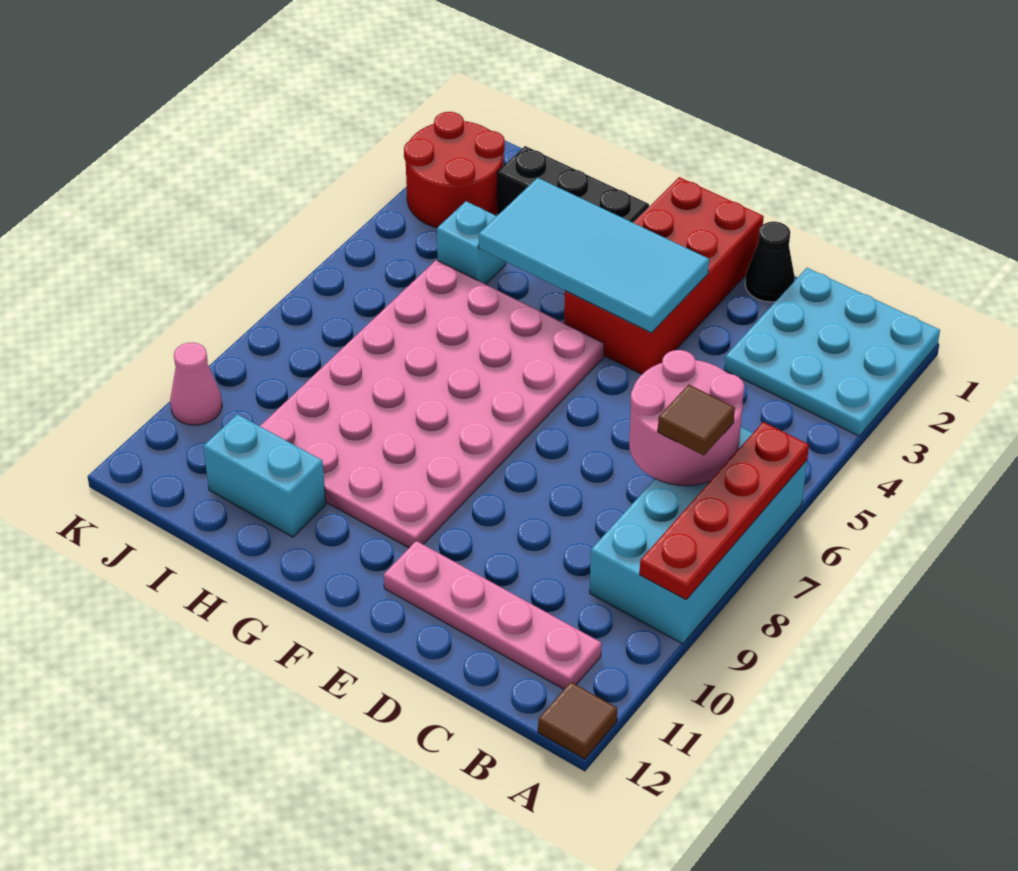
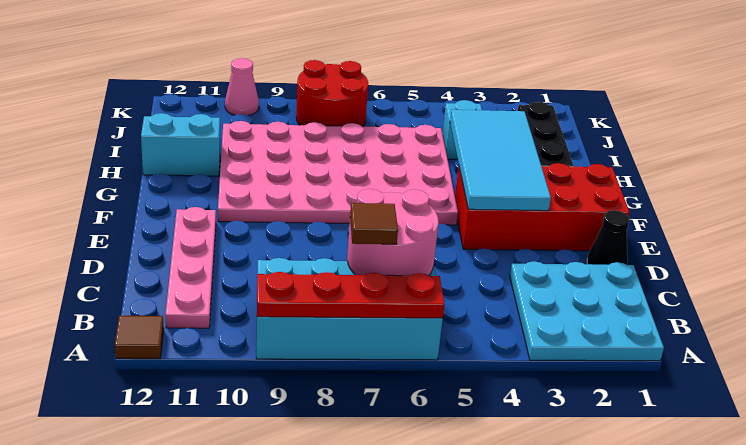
cyan 1x2 brick [204,414,326,537] -> cyan 1x2 brick turned to [141,113,220,176]
red 2x2 round brick [404,112,505,228] -> red 2x2 round brick moved to [296,60,368,127]

